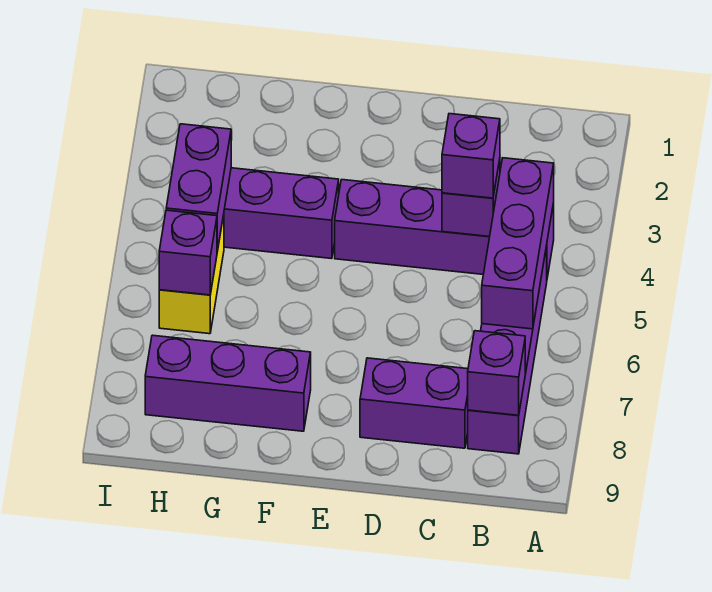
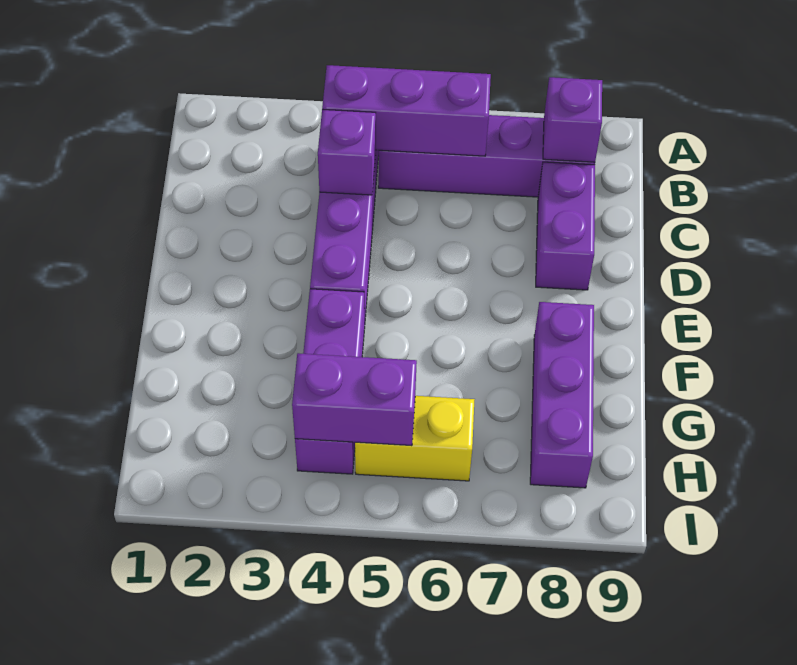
purple 1x1 brick [442,114,500,198] -> none
purple 1x1 brick [159,210,217,295] -> none

